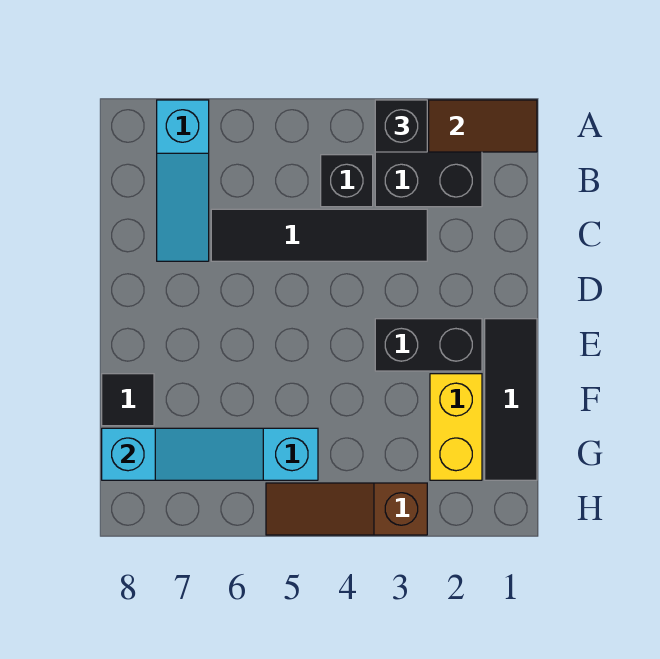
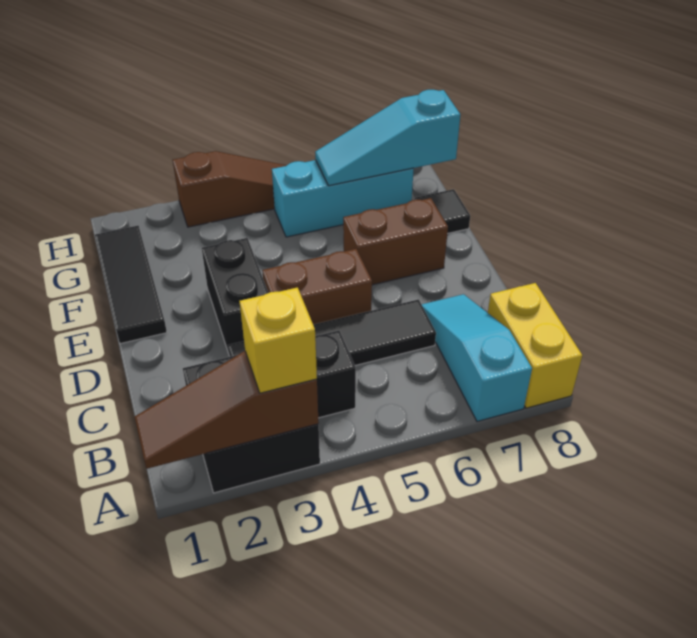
black 1x1 brick [375,100,427,152] -> yellow 1x1 brick [240,287,317,393]
none -> brown 1x2 brick [262,249,372,324]
black 1x2 brick [375,319,482,371] -> black 1x2 brick turned to [202,238,268,356]
none -> brown 1x2 brick [343,198,448,285]
yellow 1x2 brick [430,374,482,480] -> yellow 1x2 brick moved to [488,283,582,408]

